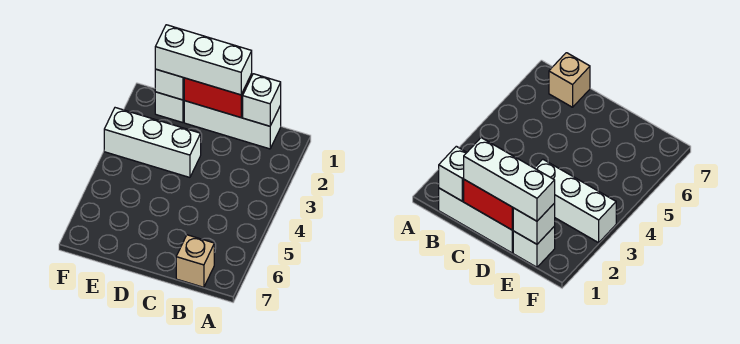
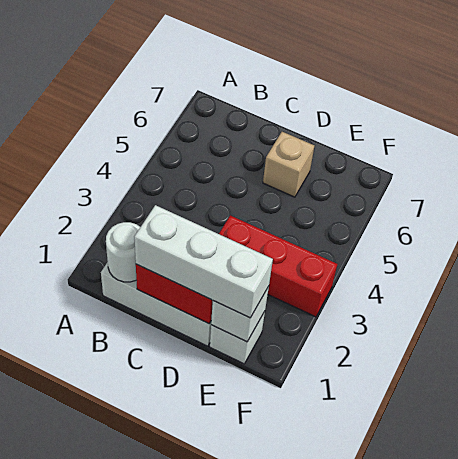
white 1x1 brick [243,74,281,126] -> white 1x1 round brick [106,222,140,282]
tan 1x1 brick [176,235,214,287] -> tan 1x1 brick moved to [263,132,314,197]
white 1x3 brick [104,108,201,177] -> red 1x3 brick [219,215,337,317]

